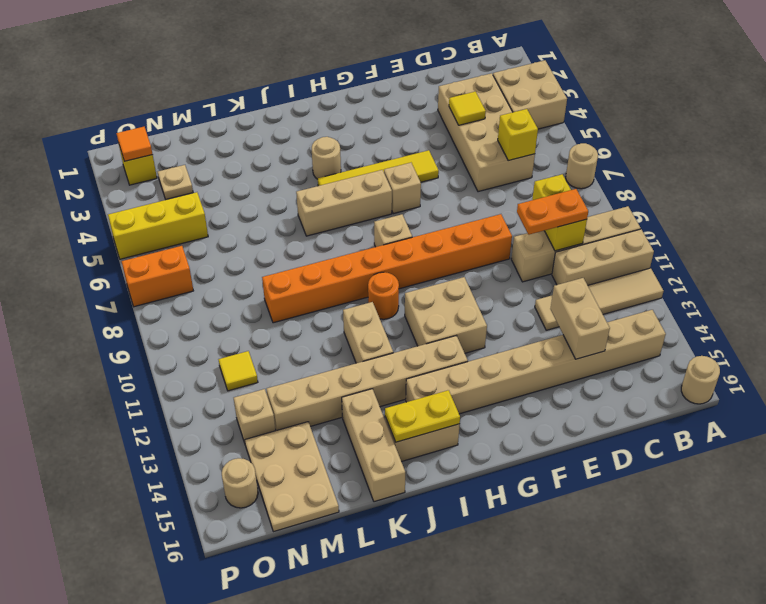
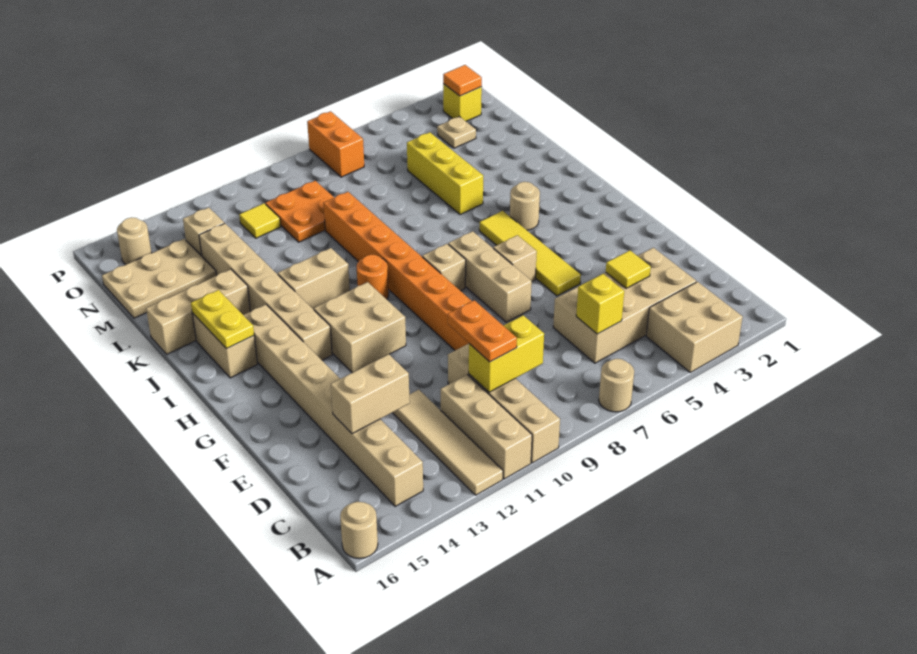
tan 1x3 brick [296,170,392,236] -> tan 1x3 brick moved to [448,231,532,322]
none -> orange 2x2 plate [265,181,334,242]
yellow 1x3 brick [108,192,208,259] -> yellow 1x3 brick moved to [407,132,483,215]

